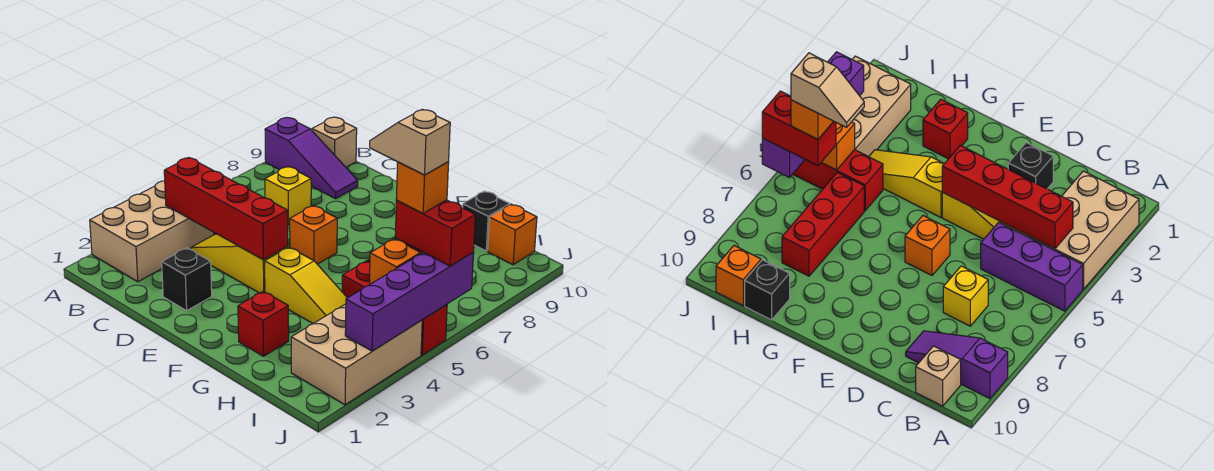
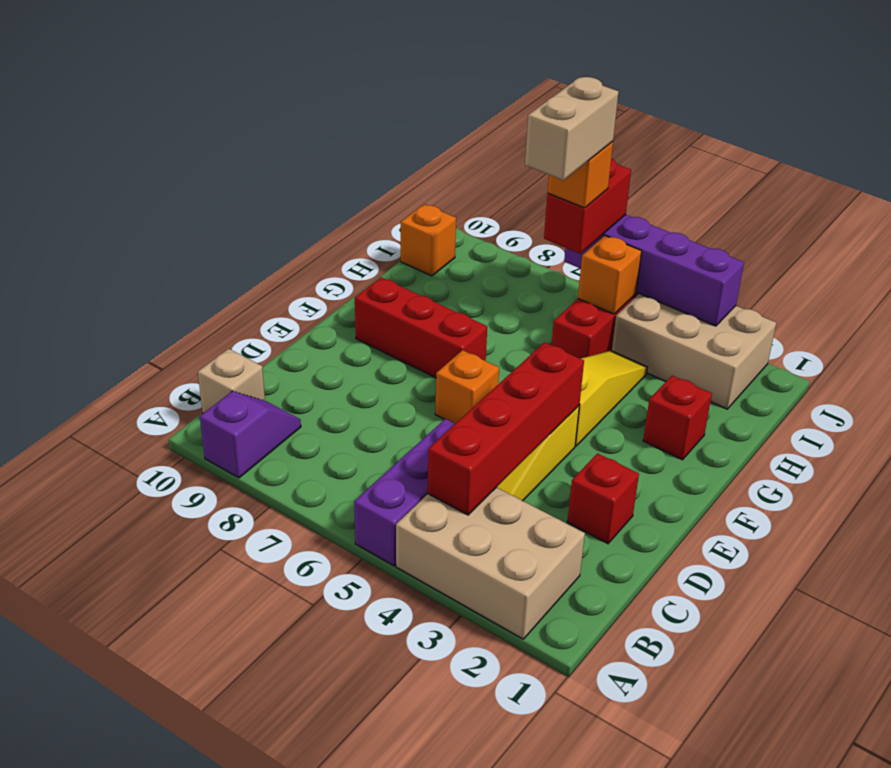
purple 1x3 slope [265,118,358,199] -> purple 1x2 slope [200,391,301,478]
yellow 1x1 brick [265,167,311,225] -> none
black 1x1 brick [162,248,212,311] -> red 1x1 brick [567,453,639,544]
red 1x3 brick [782,172,864,276] -> red 1x3 brick moved to [355,277,487,378]
tan 1x2 slope [370,109,450,175] -> tan 1x2 brick [525,77,618,180]
black 1x1 brick [463,191,510,251] -> none

